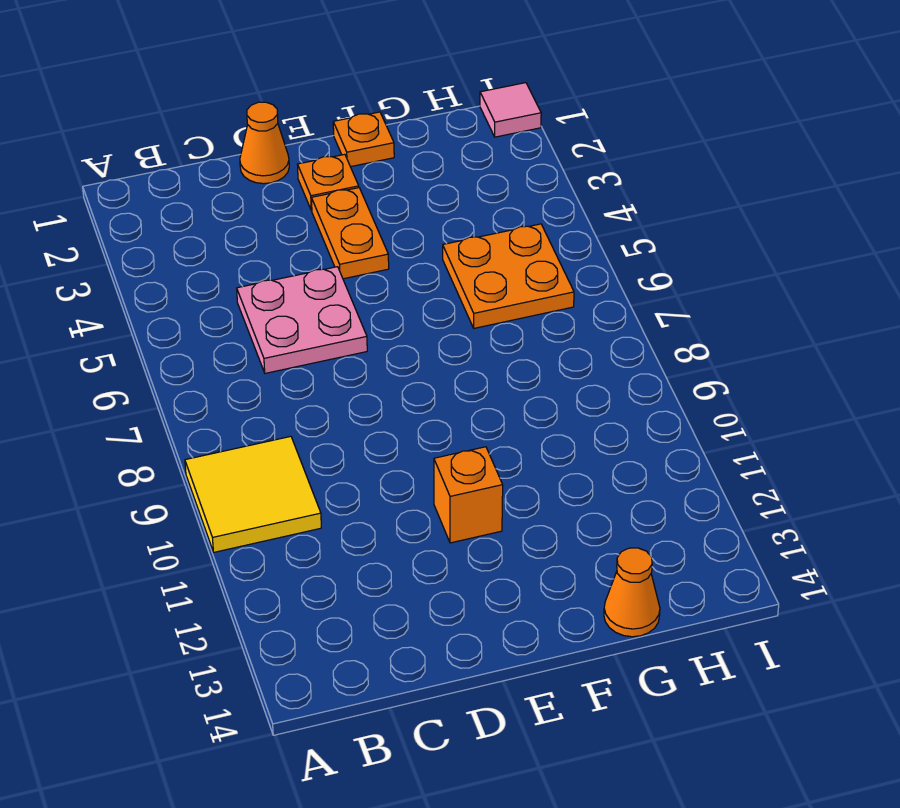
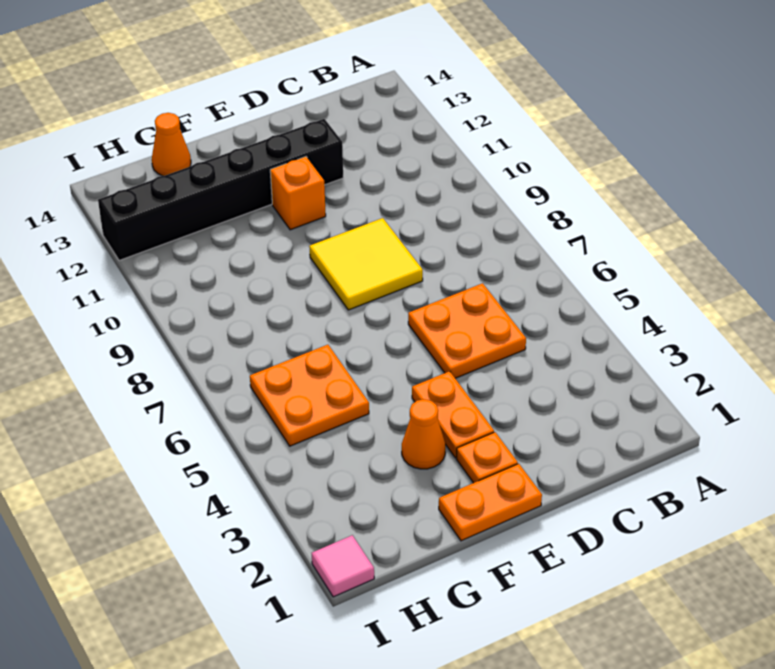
yellow 2x2 tile [185,436,321,552] -> yellow 2x2 tile moved to [309,218,423,310]
pink 2x2 plate [237,267,367,373] -> orange 2x2 plate [408,283,526,378]
orange 1x1 cone [240,102,289,184] -> orange 1x1 cone moved to [402,399,445,469]
none -> black 1x6 brick [98,119,343,261]
orange 1x1 plate [333,112,394,167] -> orange 1x2 plate [439,464,542,541]

